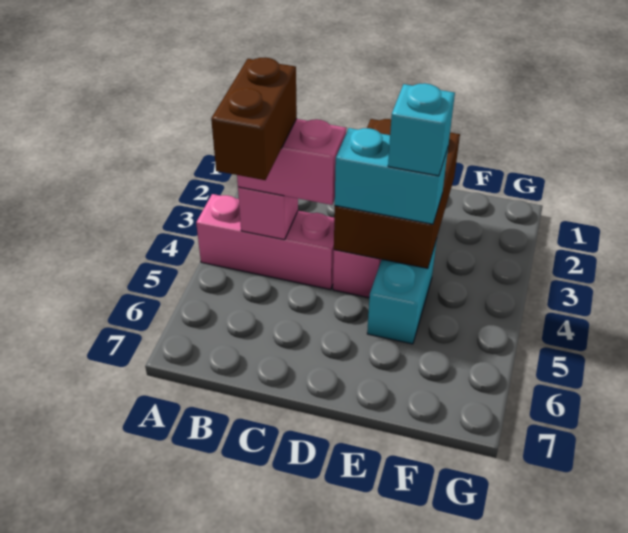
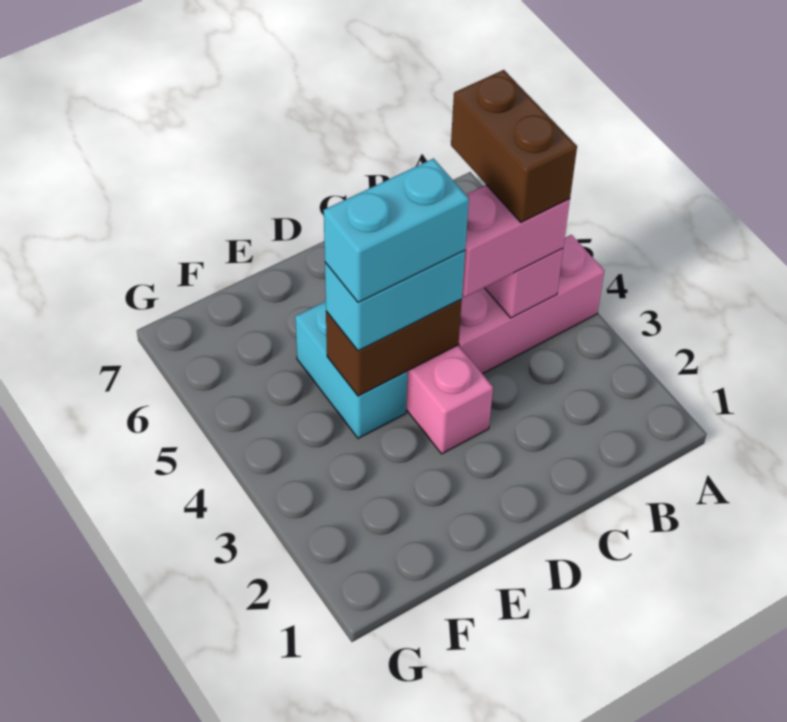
brown 2x3 brick [334,119,460,268] -> brown 1x2 brick [326,299,462,396]
cyan 1x1 brick [388,83,455,176] -> cyan 1x2 brick [324,159,469,302]

